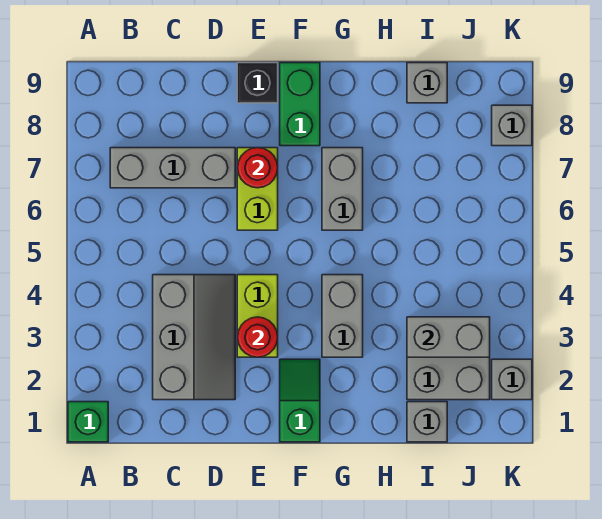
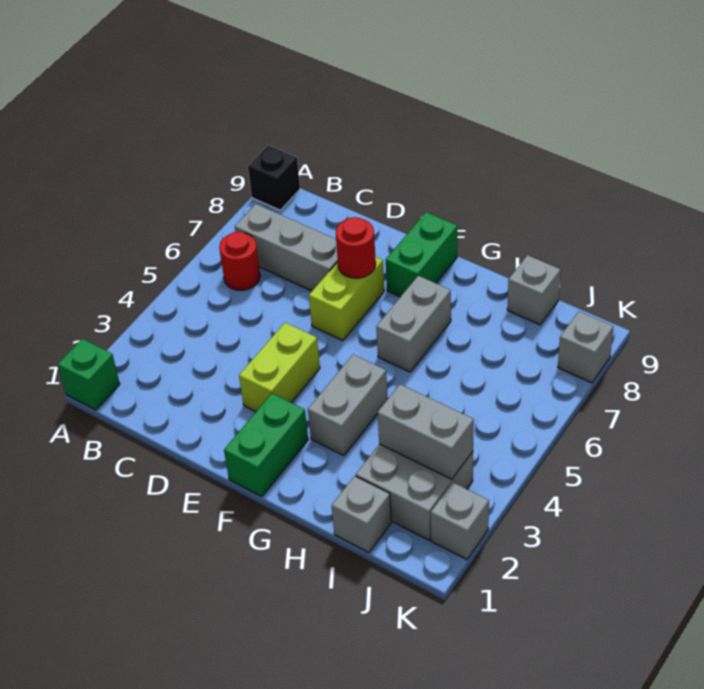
grey 2x3 slope [153,275,235,400] -> none
red 1x1 round brick [237,317,278,357] -> red 1x1 round brick moved to [219,232,260,290]
black 1x1 brick [237,63,278,103] -> black 1x1 brick moved to [248,145,300,210]
green 1x2 slope [280,359,320,442] -> green 1x2 brick [224,394,308,496]

